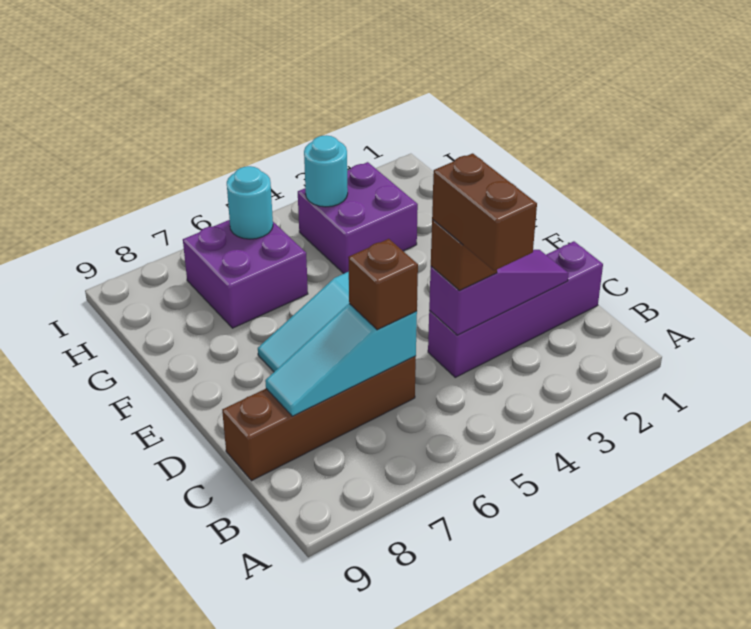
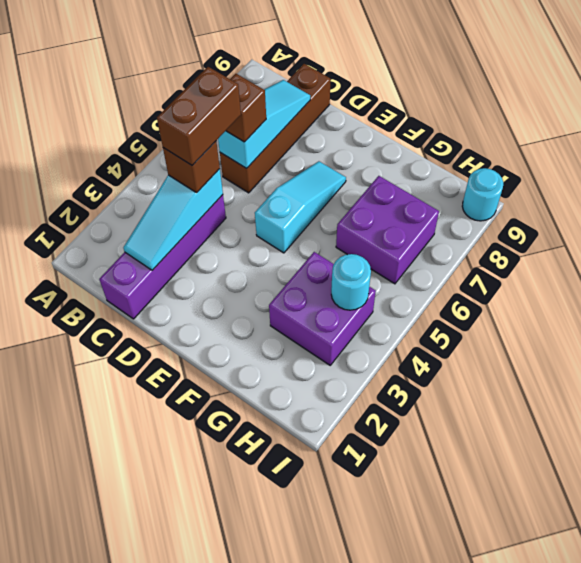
brown 1x2 brick [432,153,537,271] -> brown 1x2 brick turned to [157,67,241,165]
purple 1x3 slope [429,250,569,335] -> cyan 1x3 slope [123,169,223,270]
cyan 1x1 round brick [227,166,273,239] -> cyan 1x1 round brick moved to [462,168,503,221]

